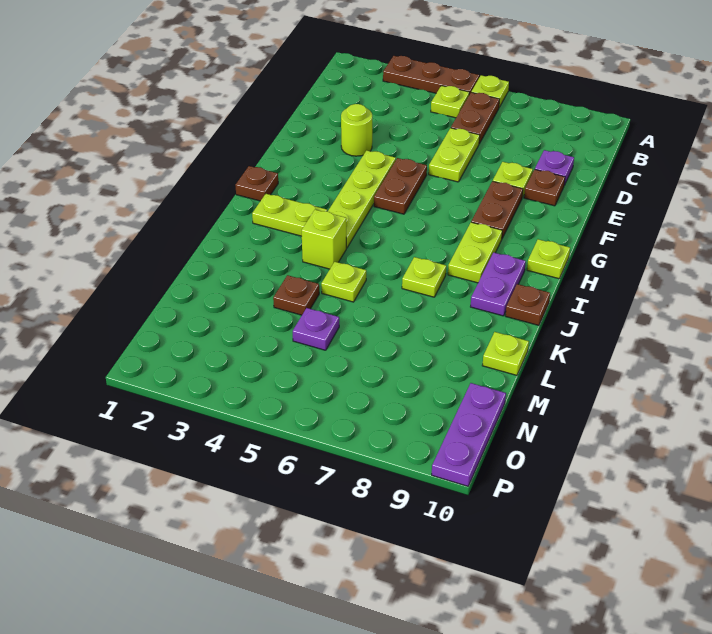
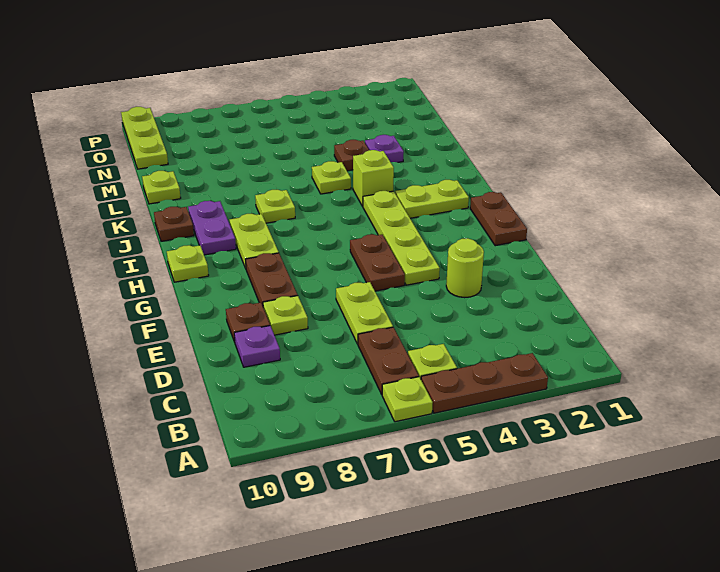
brown 1x1 plate [235,166,278,201] -> brown 1x2 plate [470,192,527,246]
purple 1x1 plate [293,308,339,350] -> purple 1x1 plate moved to [365,135,404,162]
purple 1x3 plate [432,383,506,486] -> lime 1x3 plate [121,107,168,169]

